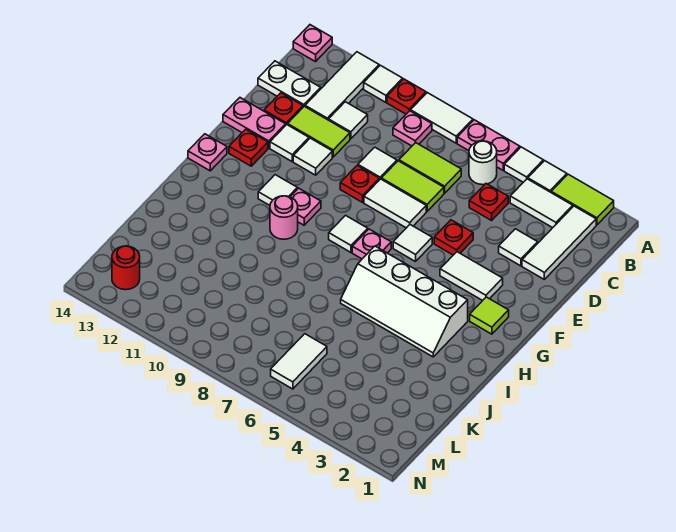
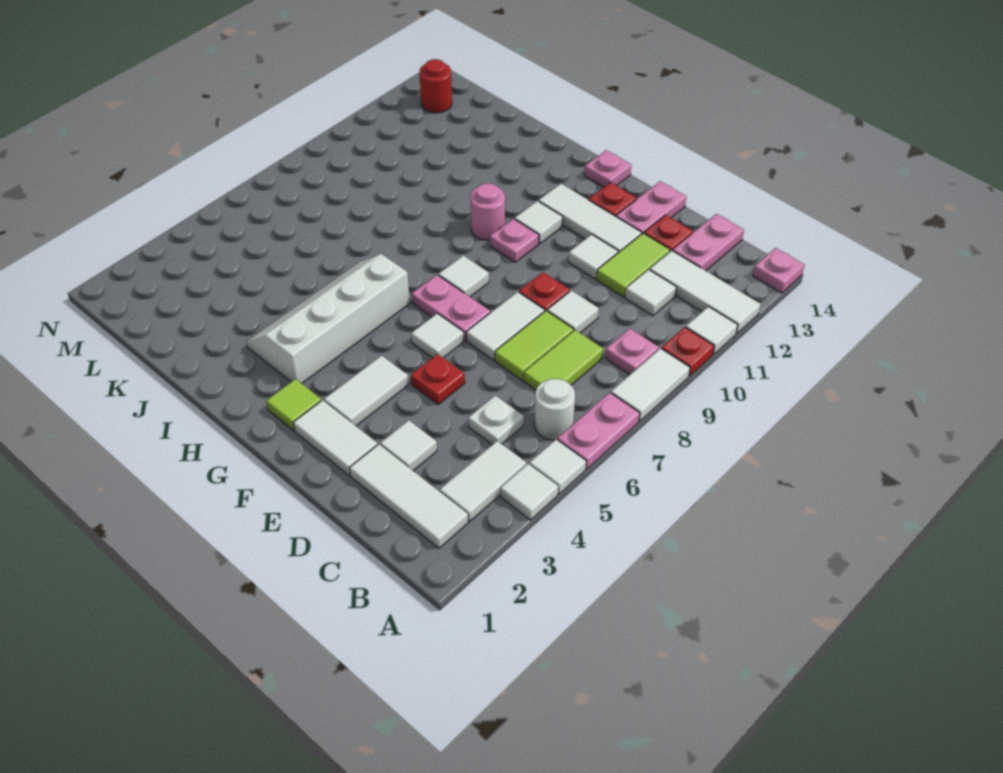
lime 1x2 tile [551,174,614,225] -> none
red 1x1 plate [469,184,508,220] -> white 1x1 plate [468,396,524,445]
white 1x2 plate [258,61,321,107] -> pink 1x2 plate [673,214,744,271]
white 1x1 tile [270,125,309,161] -> white 1x3 tile [539,184,642,252]
pink 1x1 plate [352,229,391,259] -> pink 1x2 plate [412,275,490,340]
white 1x2 tile [271,334,327,389] -> white 1x2 tile moved to [293,400,378,476]

